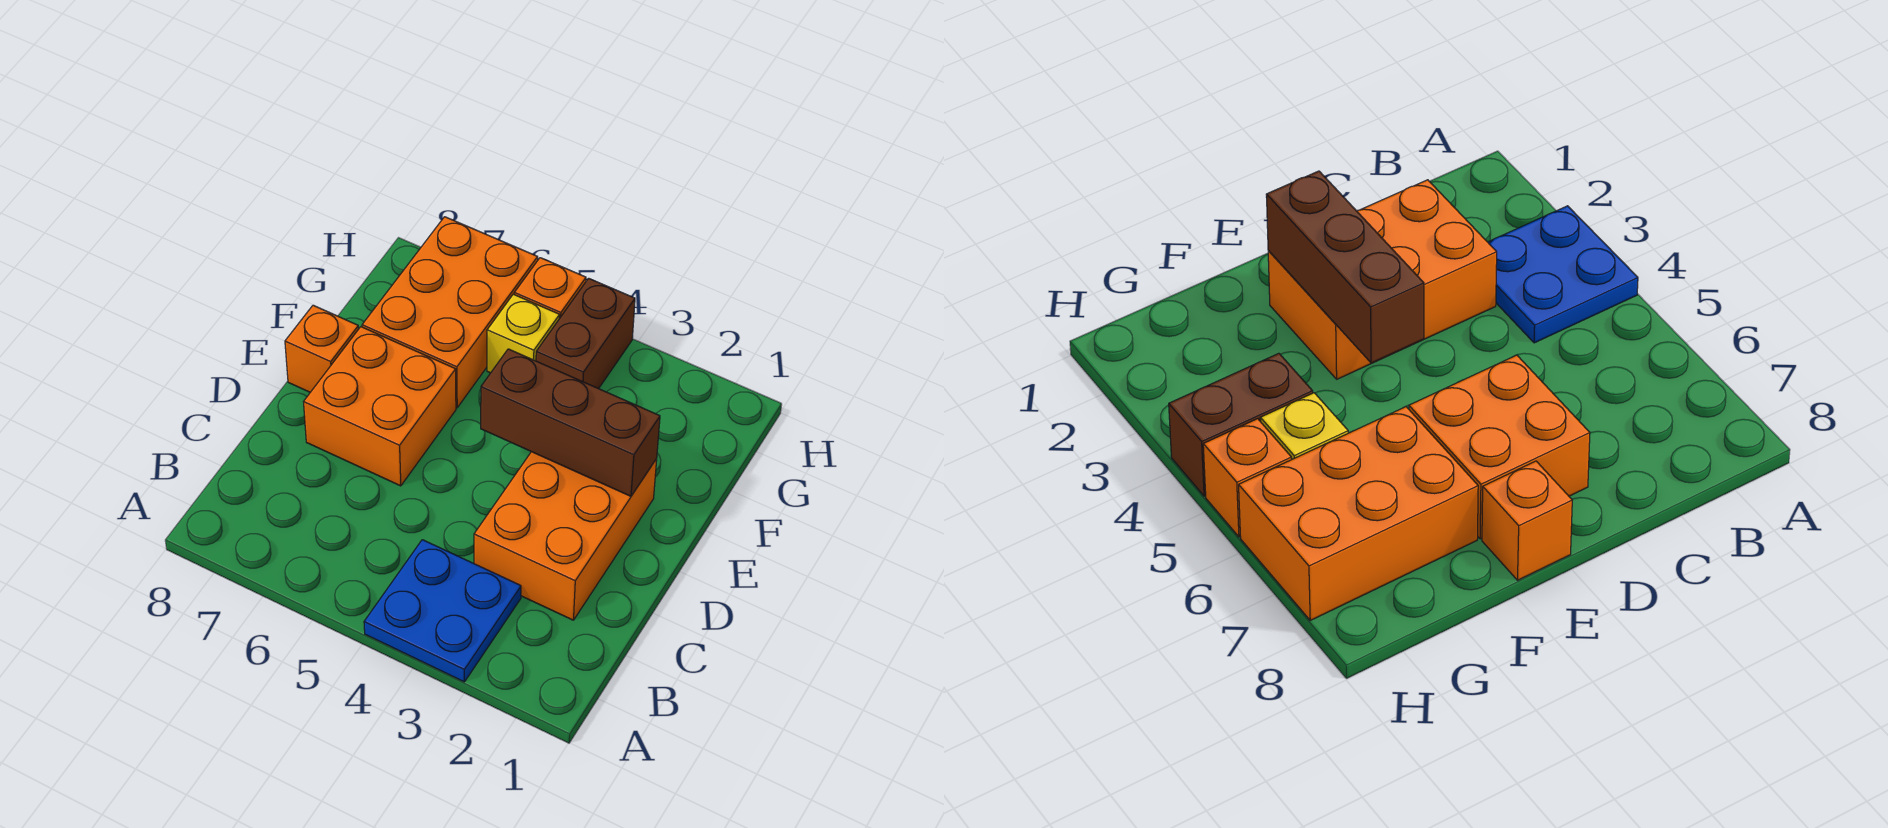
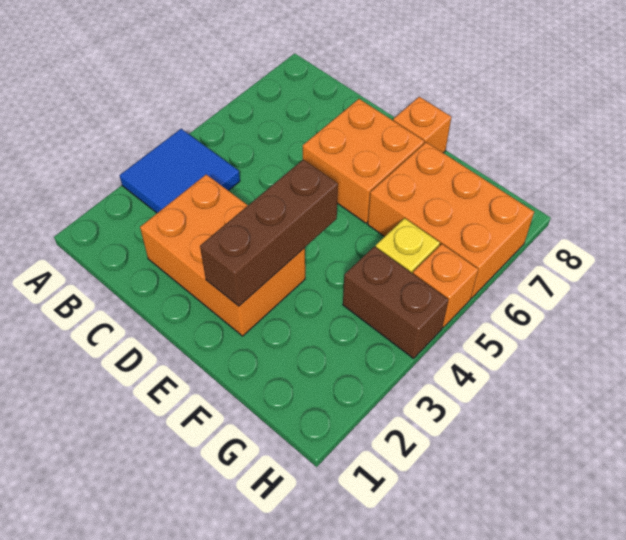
blue 2x2 plate [364,540,521,682] -> blue 2x2 tile [120,129,240,213]

